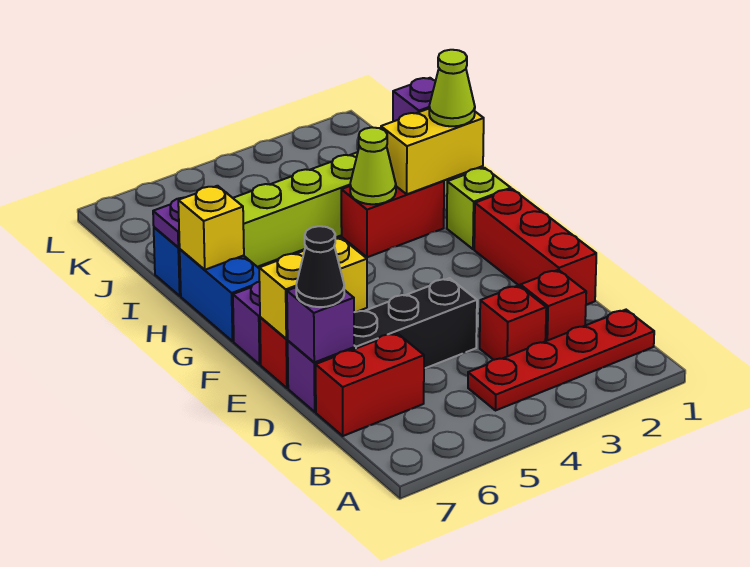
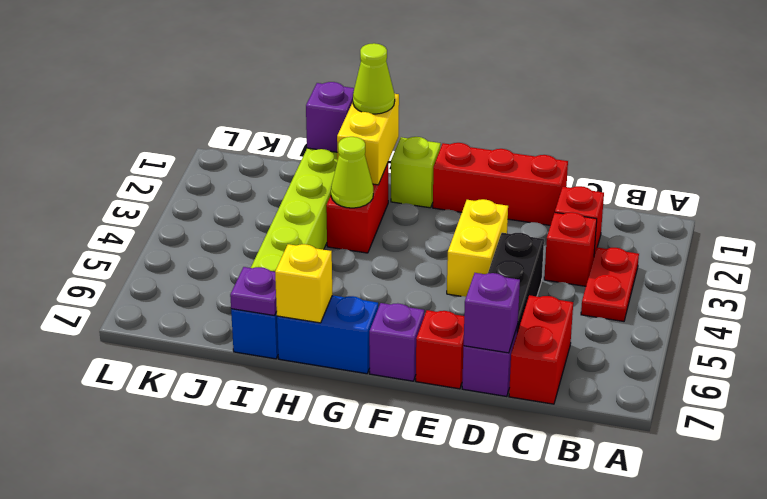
red 1x4 plate [468,310,654,411] -> red 1x2 plate [581,247,639,321]
black 1x1 cone [296,226,344,307] -> none
yellow 1x2 brick [259,237,367,339] -> yellow 1x2 brick moved to [447,199,508,297]

